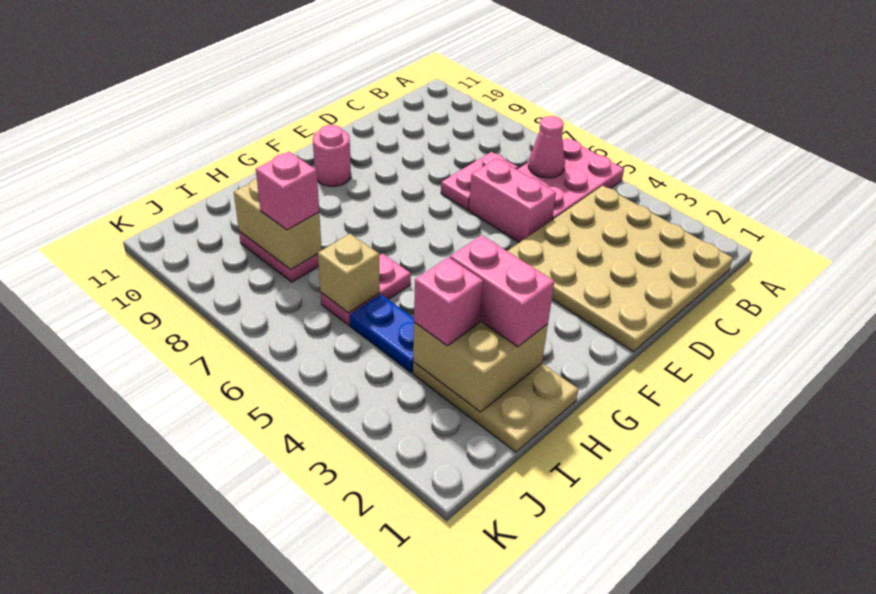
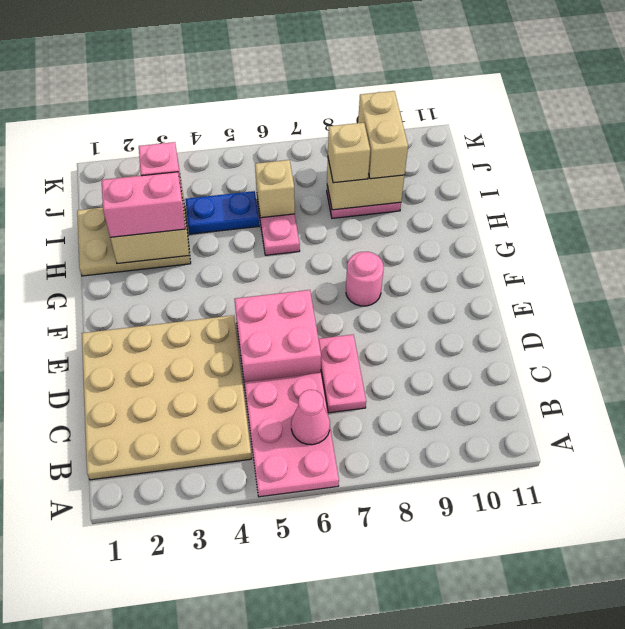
pink 1x2 brick [469,158,556,243] -> pink 2x2 brick [234,290,321,382]
pink 1x1 round brick [313,125,351,186] -> pink 1x1 round brick moved to [346,252,384,306]
pink 1x1 brick [256,152,319,230] -> tan 1x1 brick [328,123,370,183]
none -> tan 1x2 brick [358,91,408,179]

